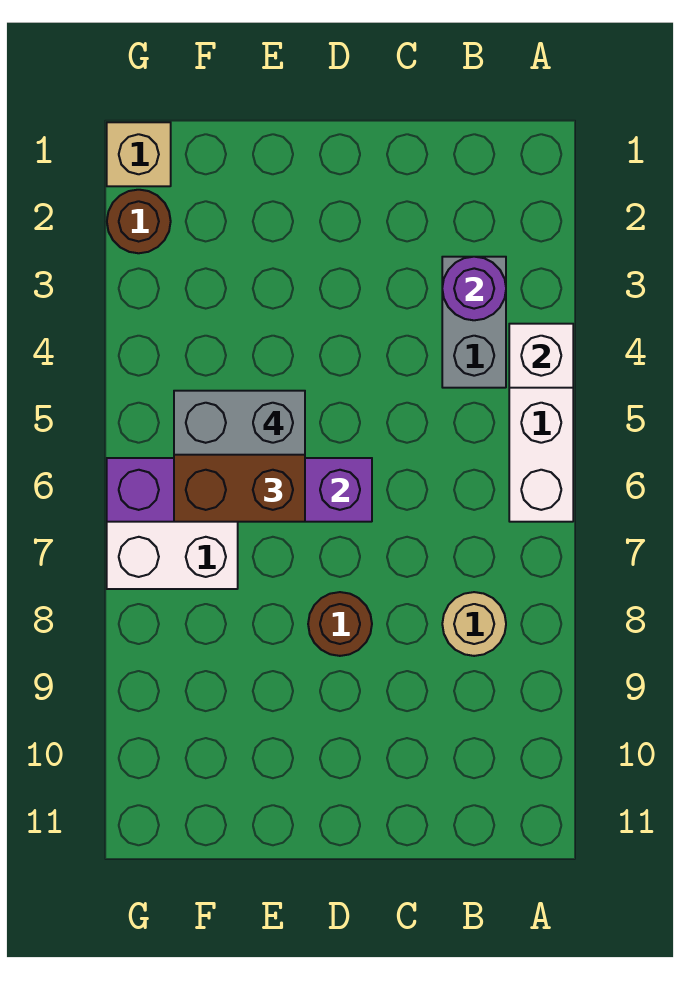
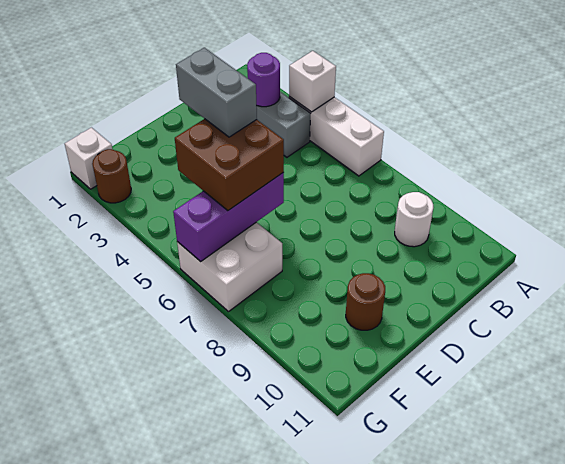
tan 1x1 round brick [442,592,506,656] -> none
none -> white 1x1 round brick [395,192,433,247]
purple 1x4 brick [107,458,372,522] -> purple 1x3 brick [173,172,284,262]
brown 1x1 round brick [308,592,372,656] -> brown 1x1 round brick moved to [346,273,385,330]
grey 1x2 brick [174,391,305,455] -> grey 1x2 brick turned to [176,48,257,137]
tan 1x1 brick [107,122,171,186] -> white 1x1 brick [65,128,112,189]

